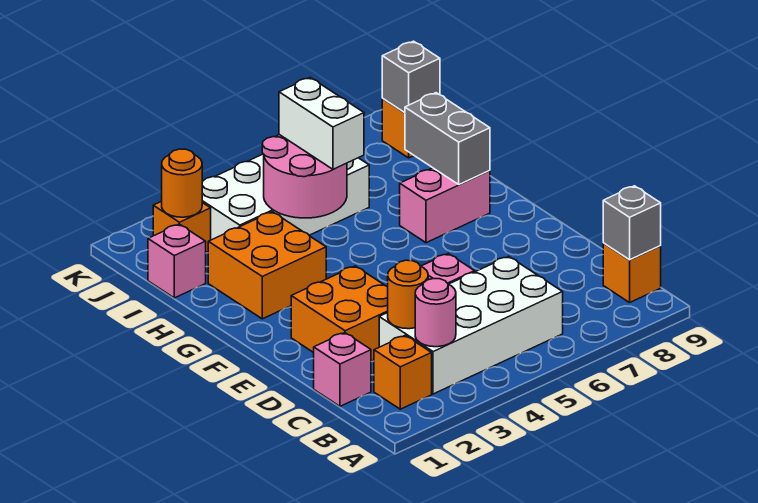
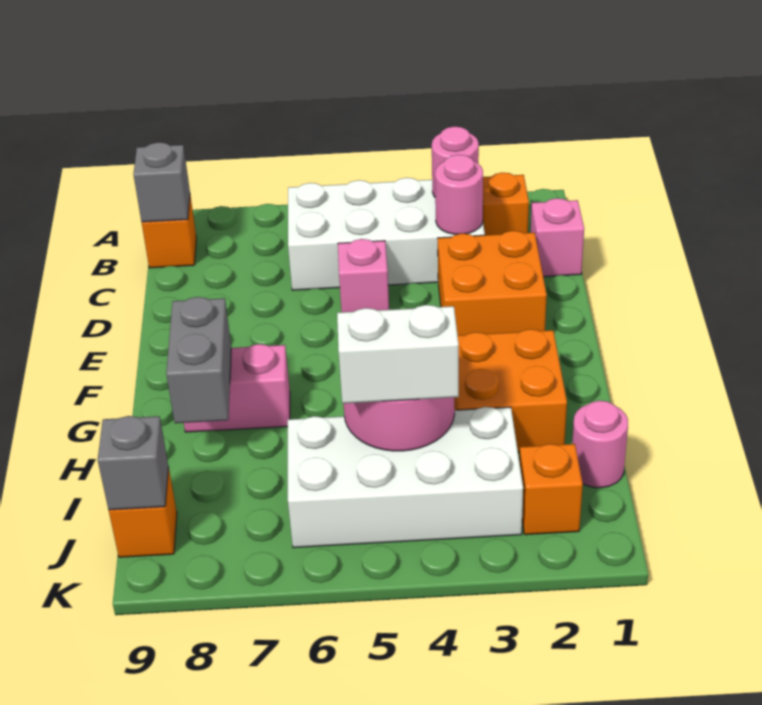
orange 1x1 round brick [388,260,428,329] -> pink 1x1 round brick [435,155,483,234]
white 1x2 brick [279,78,364,169] -> white 1x2 brick turned to [337,305,459,404]
pink 1x1 brick [148,224,206,298] -> pink 1x1 round brick [572,401,628,488]
orange 1x1 round brick [162,149,202,217] -> none

